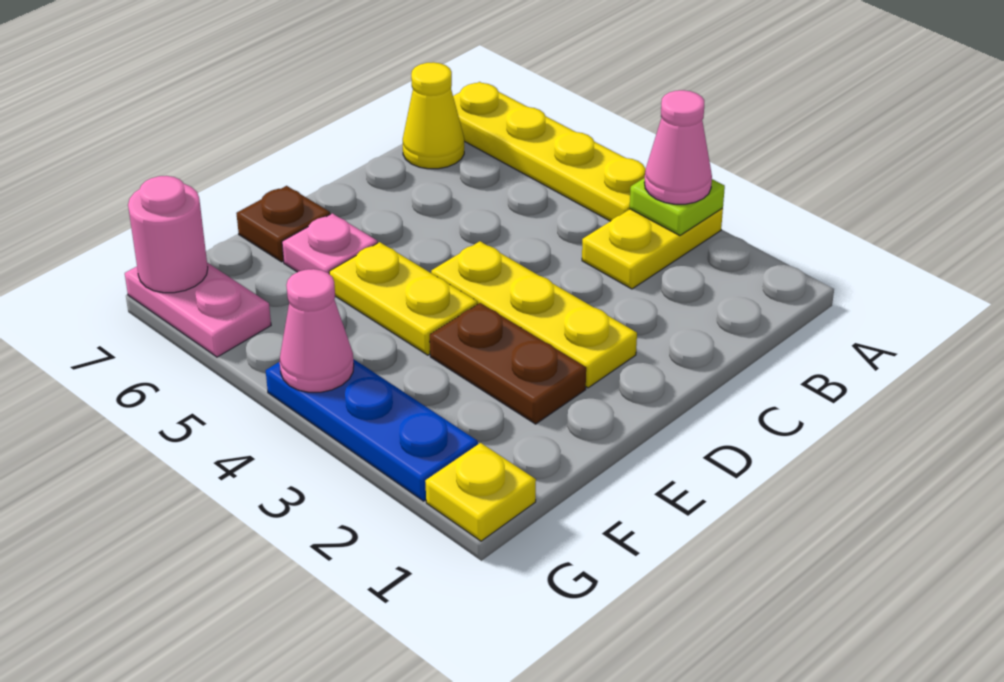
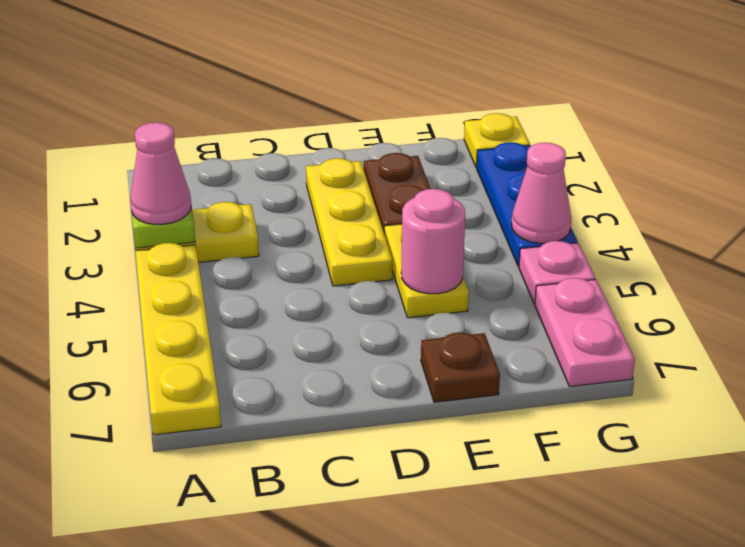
yellow 1x1 cone [403,62,464,169] -> none
pink 1x1 plate [282,213,377,273] -> pink 1x1 plate moved to [519,241,595,304]
pink 1x1 round brick [128,176,208,293] -> pink 1x1 round brick moved to [401,189,465,294]

